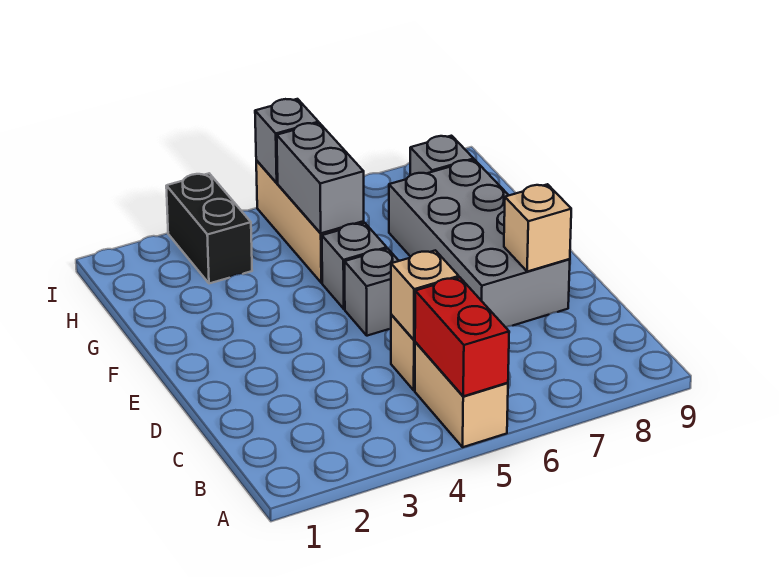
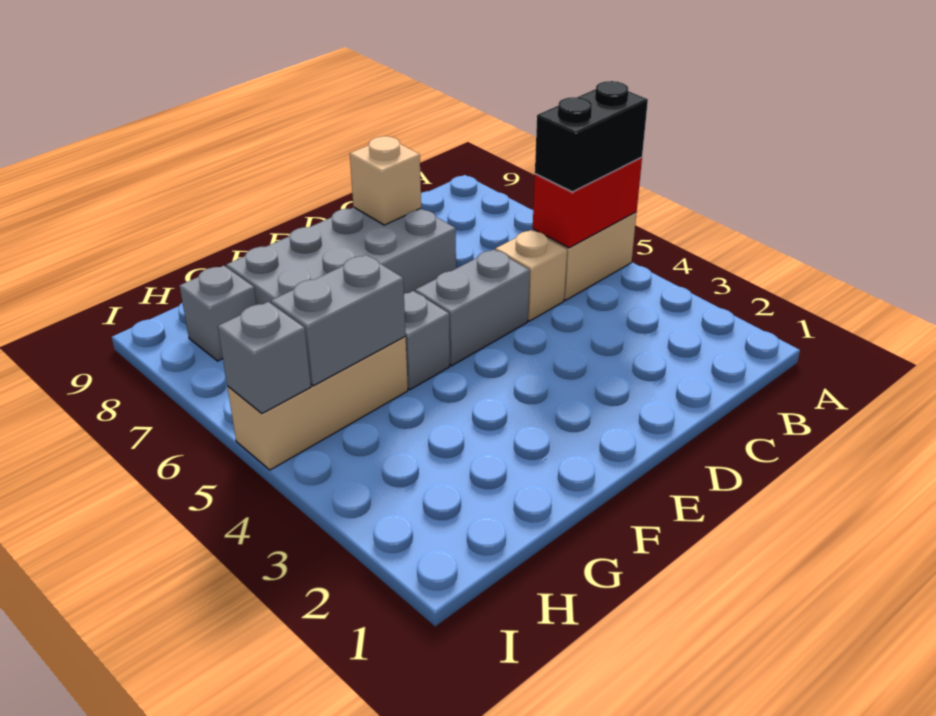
tan 1x1 brick [391,250,459,340] -> none
grey 1x1 brick [345,249,399,336] -> grey 1x2 brick [415,249,530,366]
black 1x2 brick [166,174,252,284] -> black 1x2 brick moved to [535,81,648,192]

